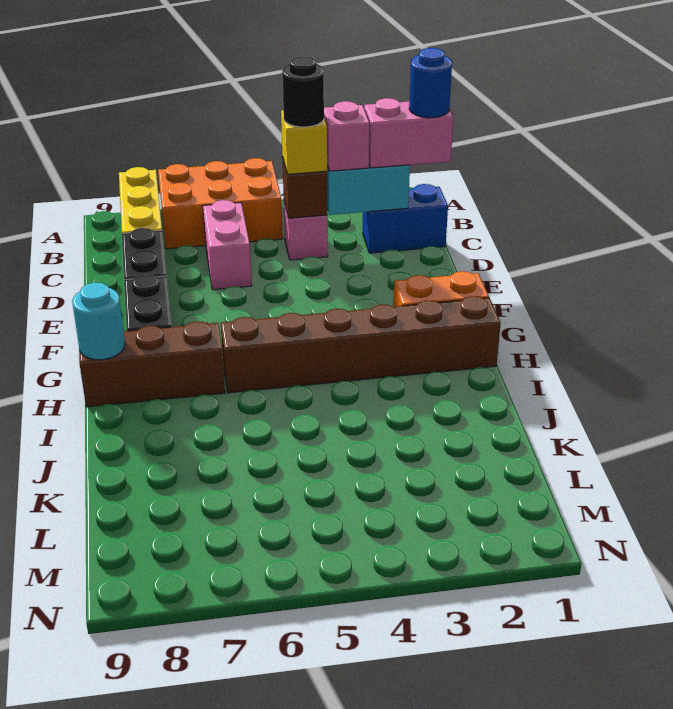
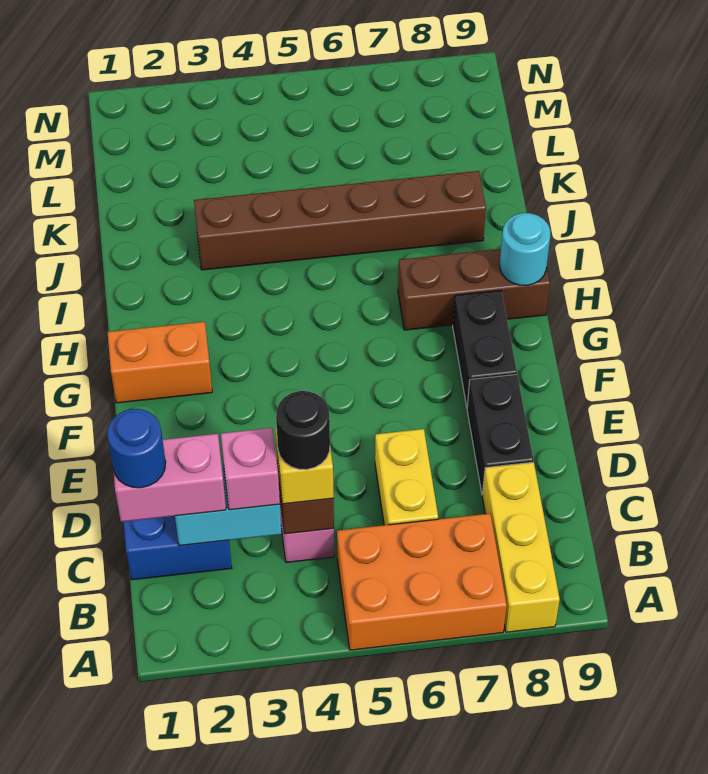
pink 1x2 brick [203,200,252,290] -> yellow 1x2 brick [375,429,438,525]
brown 1x6 brick [221,296,501,393] -> brown 1x6 brick moved to [194,171,486,270]

